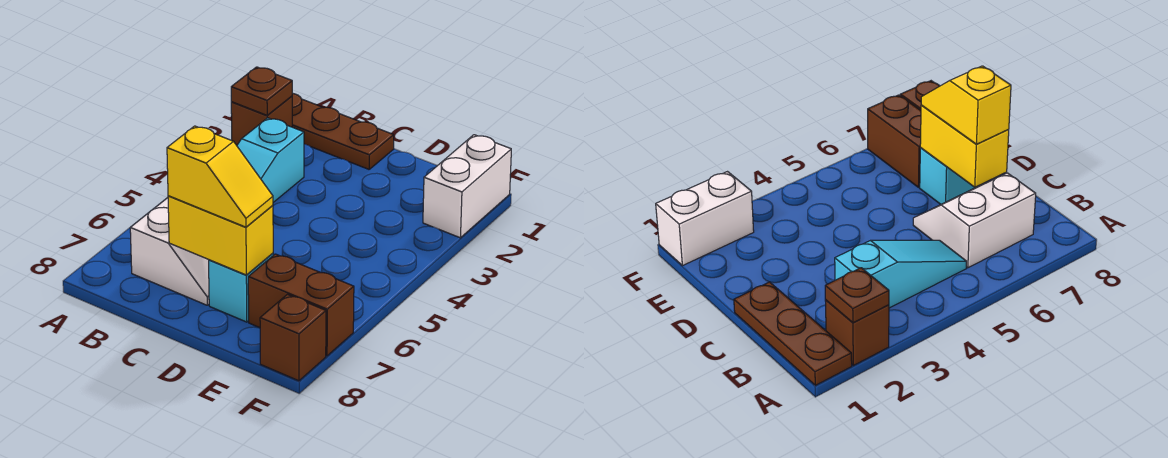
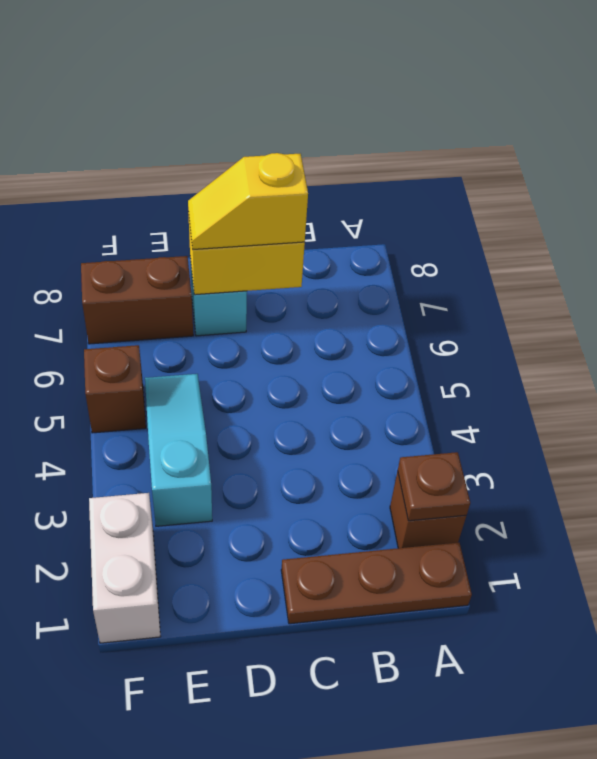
cyan 1x3 slope [237,118,304,202] -> cyan 1x3 slope moved to [145,374,212,526]
white 2x2 slope [130,198,209,305] -> none
brown 1x1 brick [260,294,326,381] -> brown 1x1 brick moved to [84,345,146,433]

